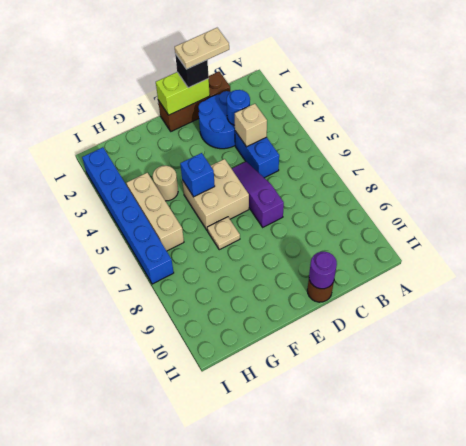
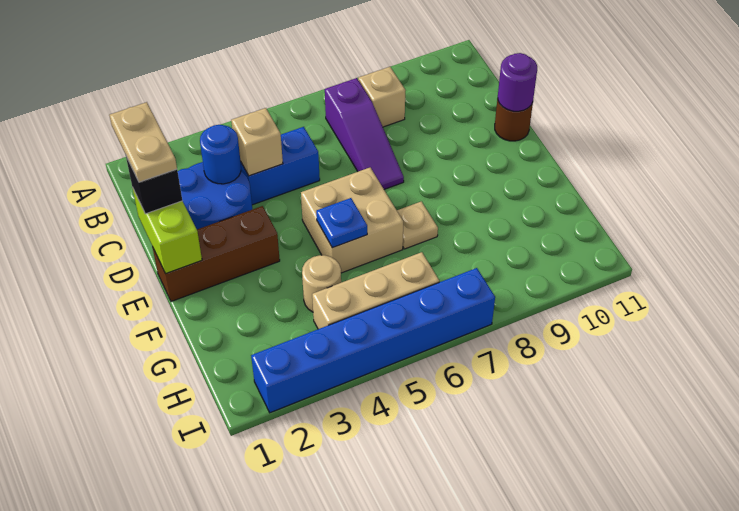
none -> tan 1x1 brick [358,67,406,127]
brown 1x3 brick [158,72,230,131] -> brown 1x3 brick turned to [153,206,280,302]
purple 1x3 slope [232,162,284,227] -> purple 1x3 slope turned to [325,78,404,189]
blue 1x1 brick [180,153,215,197] -> blue 1x1 plate [316,198,367,248]

